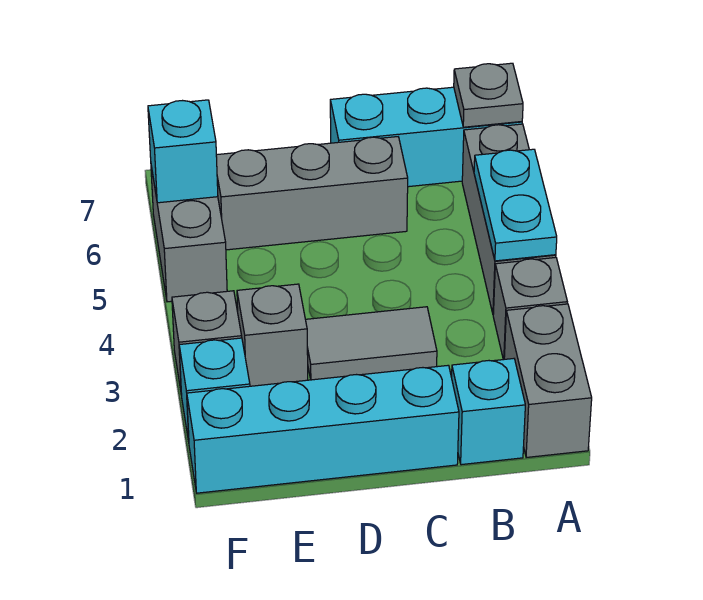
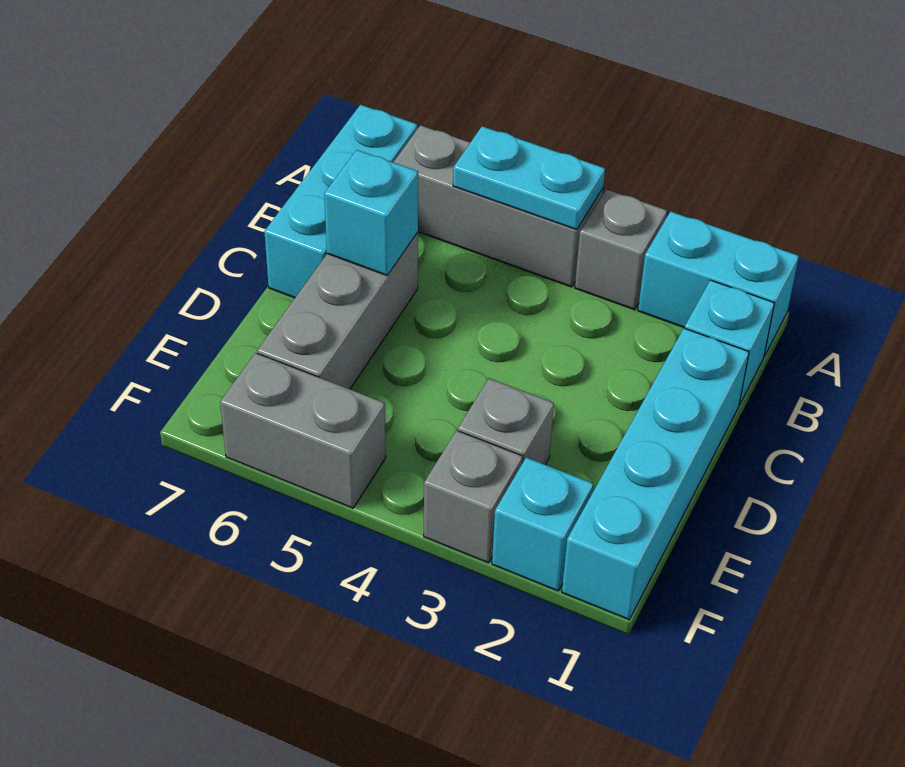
grey 1x2 brick [504,304,592,458] -> cyan 1x2 brick [638,211,799,356]
grey 1x1 plate [454,63,523,127] -> none
grey 1x2 tile [306,307,437,380] -> none
cyan 1x1 brick [148,100,218,203] -> cyan 1x1 brick moved to [324,150,418,276]

